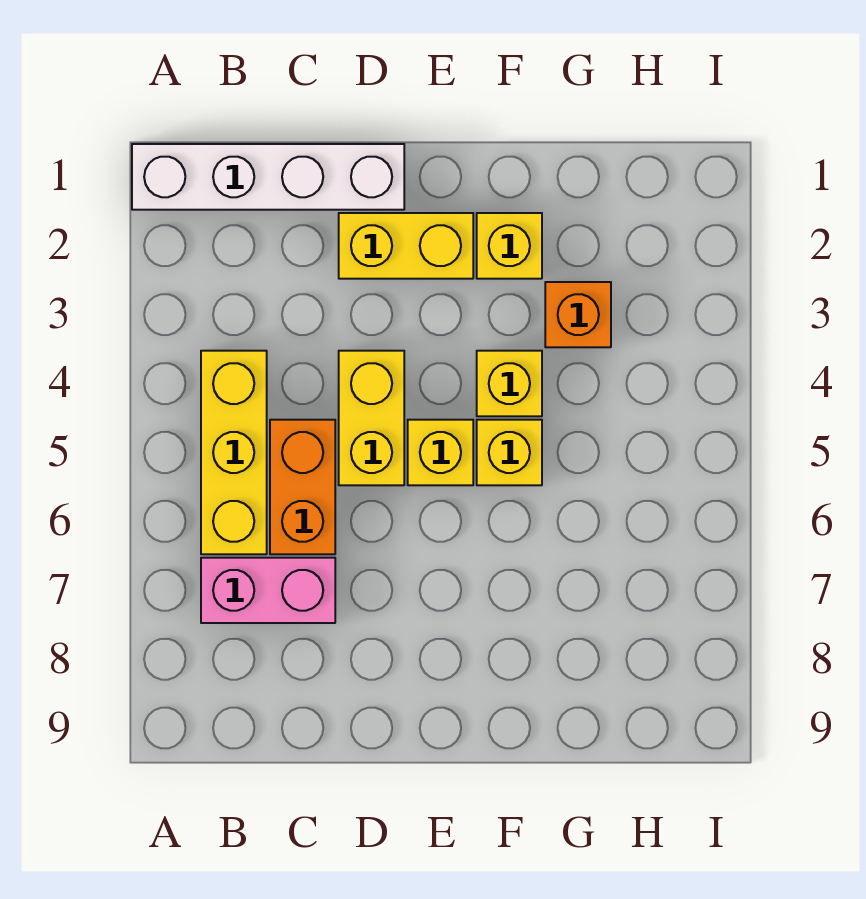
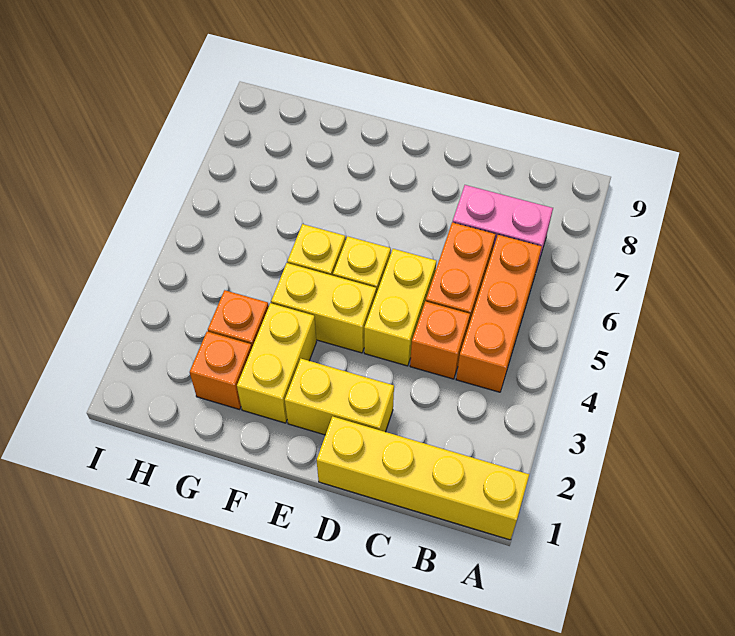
white 1x4 brick [132,144,404,210] -> yellow 1x4 brick [317,416,529,540]
yellow 1x3 brick [201,351,267,554] -> orange 1x3 brick [456,235,542,392]
none -> orange 1x1 brick [410,301,470,379]
yellow 1x1 brick [477,213,542,279] -> yellow 1x2 brick [237,303,316,423]
yellow 1x1 brick [477,351,542,416] -> yellow 1x2 brick [271,263,376,353]
none -> orange 1x1 brick [190,332,252,409]

